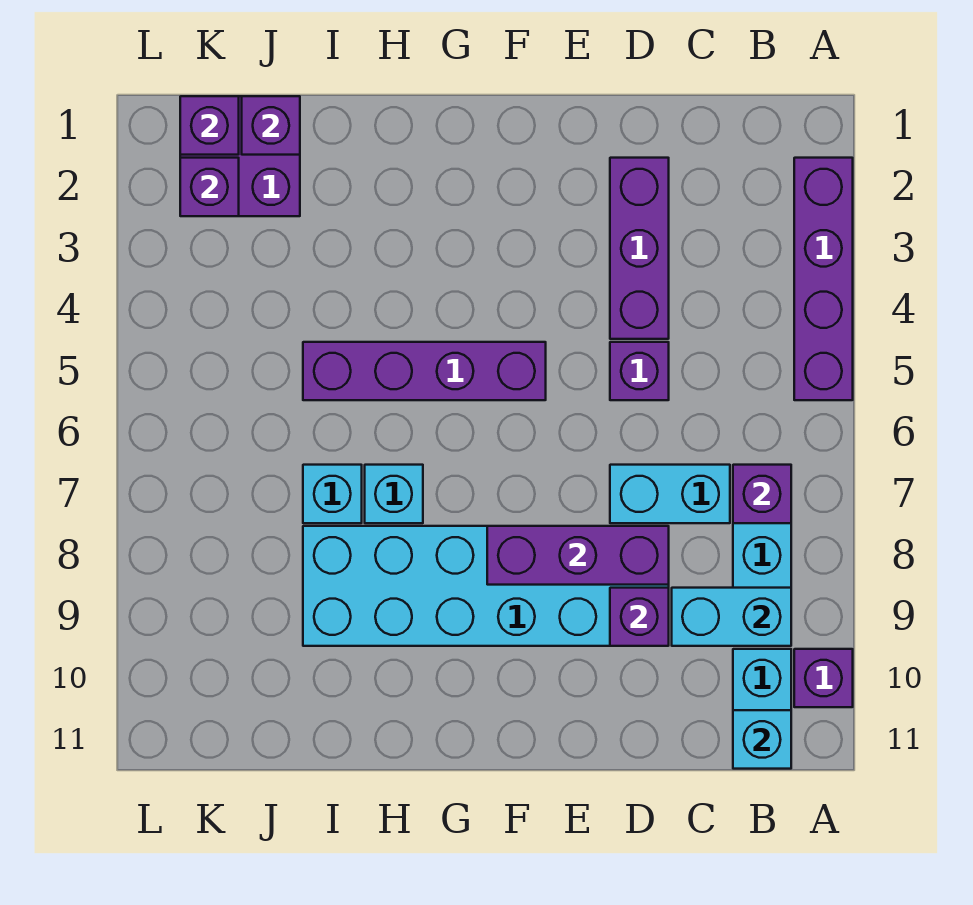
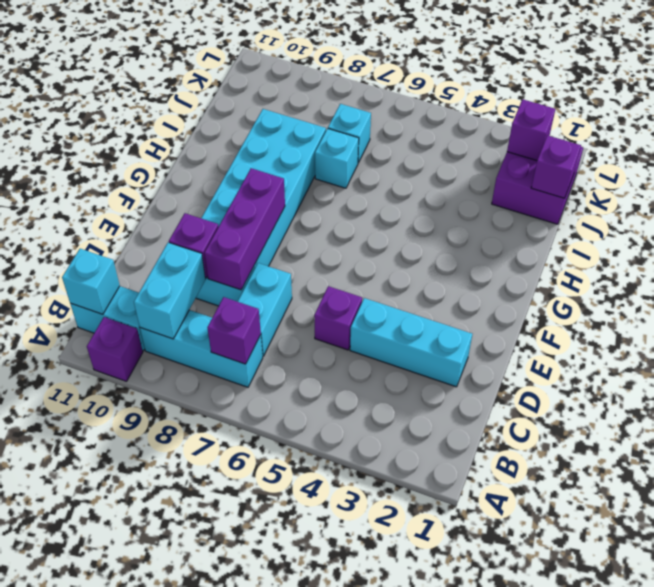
purple 1x4 brick [794,158,853,400] -> none
purple 1x3 brick [610,158,669,339] -> cyan 1x3 brick [350,298,472,387]
purple 1x4 brick [303,342,546,400] -> none
cyan 1x1 brick [365,465,423,523] -> cyan 1x1 brick moved to [328,104,371,163]
purple 1x1 brick [180,96,239,155] -> none

